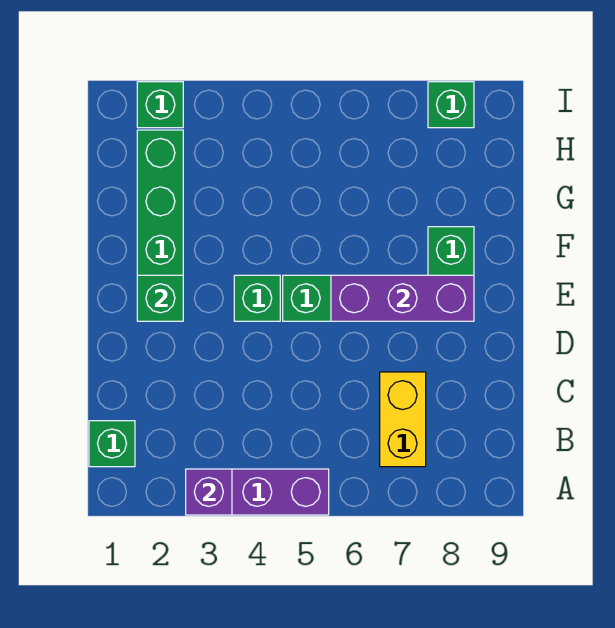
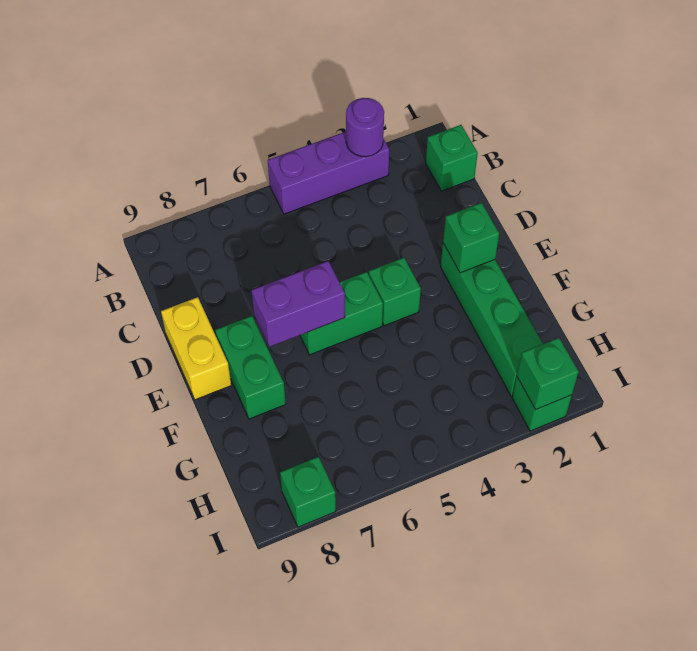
purple 1x1 brick [186,469,232,515] -> purple 1x1 round brick [346,98,384,157]
yellow 1x2 brick [380,372,426,467] -> yellow 1x2 brick moved to [161,297,231,400]
purple 1x3 brick [331,275,474,321] -> purple 1x2 brick [251,261,345,347]
none -> green 1x1 brick [517,338,579,410]

